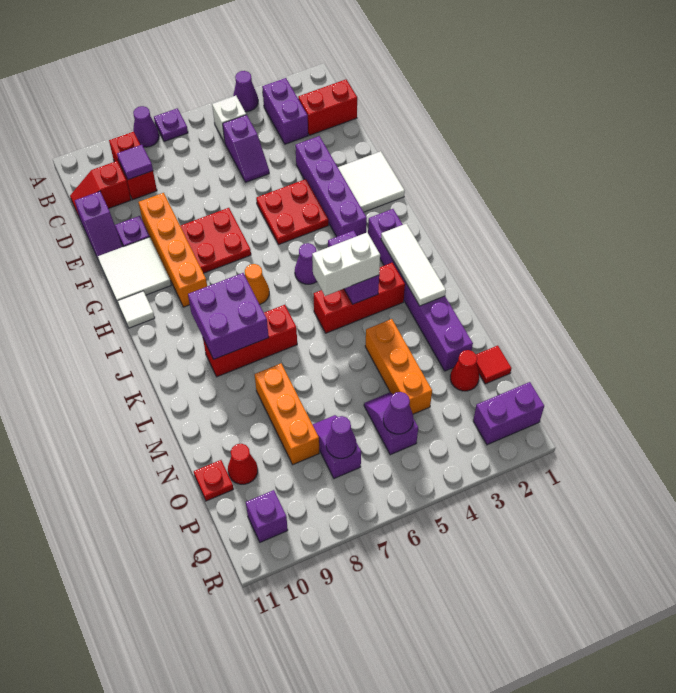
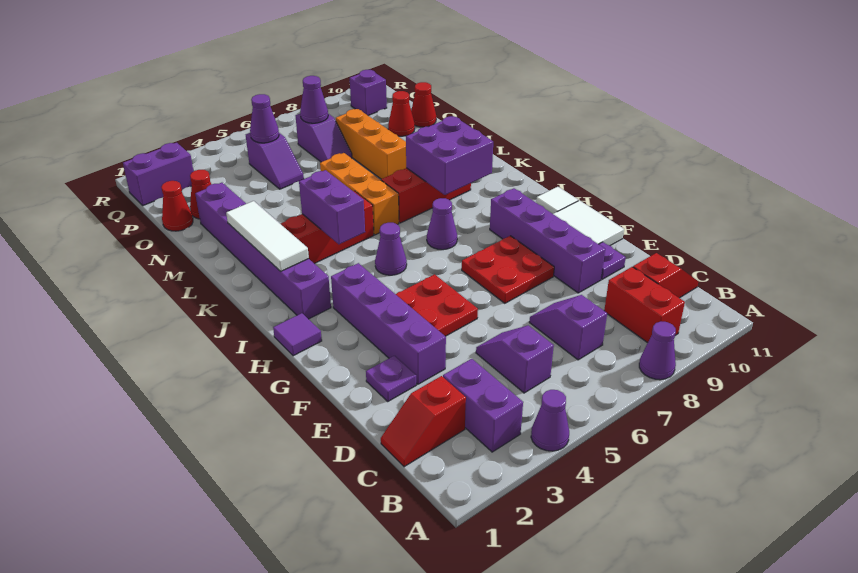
purple 1x1 plate [154,108,188,141] -> purple 1x1 plate moved to [366,356,416,401]
white 1x1 brick [212,96,246,143] -> none
red 1x2 brick [298,80,357,135] -> red 1x2 slope [381,376,466,467]
purple 1x1 tile [117,145,153,180] -> purple 1x1 tile moved to [273,313,322,356]
purple 1x2 slope [75,191,123,259] -> purple 1x2 slope moved to [529,295,607,360]
orange 1x4 brick [138,193,207,307] -> purple 1x4 brick [490,188,605,293]
white 2x2 tile [338,151,405,212] -> none
orange 1x1 cone [245,264,269,304] -> purple 1x1 cone [427,198,457,250]
white 1x2 brick [312,232,380,296] -> none
orange 1x3 brick [365,319,432,414] -> orange 1x3 brick moved to [320,153,399,235]
red 1x1 tile [476,346,512,384] -> red 1x1 cone [161,181,193,231]
red 1x1 plate [194,460,233,501] -> red 1x1 cone [411,82,436,127]

